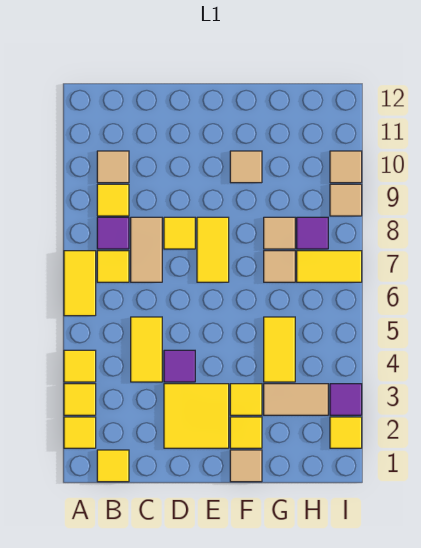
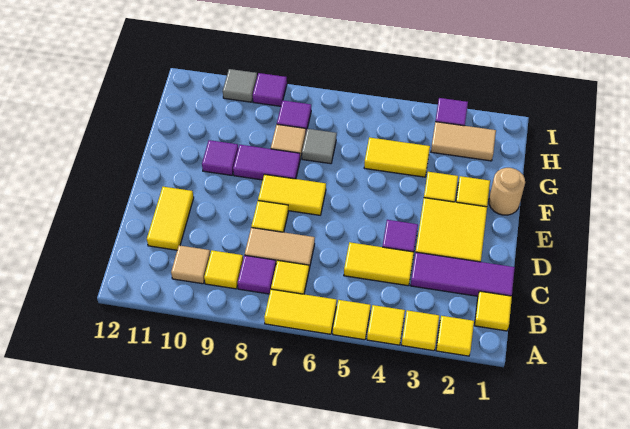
none -> purple 1x3 tile [411,252,515,296]
tan 1x1 tile [230,450,262,482] -> tan 1x1 round brick [489,168,525,215]
none -> purple 1x2 tile [233,145,300,180]
tan 1x1 tile [230,151,262,183] -> purple 1x1 tile [202,140,238,175]
tan 1x2 tile [264,384,328,415] -> tan 1x2 tile turned to [431,122,496,161]
tan 1x1 tile [264,251,295,282] -> grey 1x1 tile [302,129,337,164]
yellow 1x2 tile [297,251,362,282] -> yellow 1x2 tile moved to [147,187,194,250]
yellow 1x1 tile [330,417,362,448] -> yellow 1x1 tile moved to [333,300,371,340]
tan 1x1 tile [330,184,362,216] -> purple 1x1 tile [253,73,287,106]
tan 1x1 tile [330,151,362,183] -> grey 1x1 tile [223,69,257,102]

